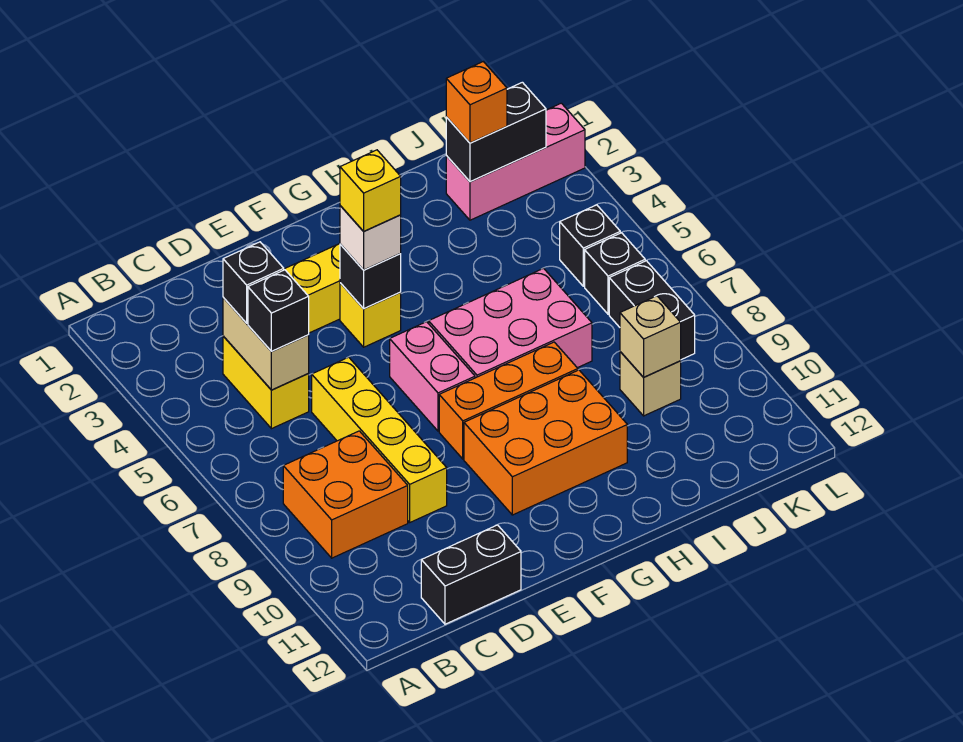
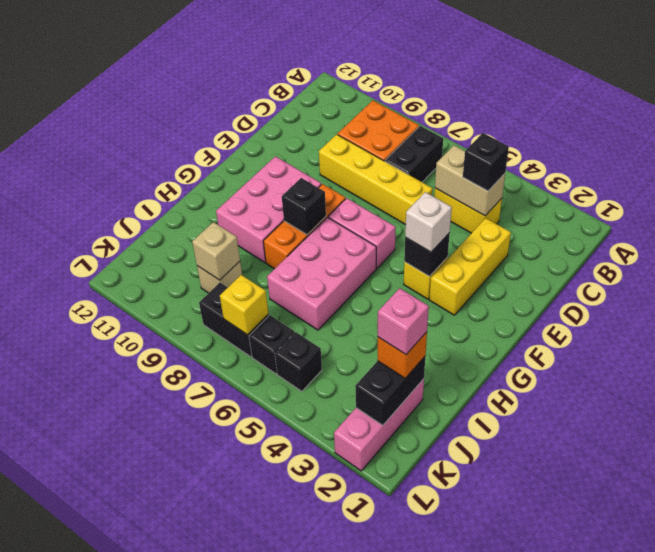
black 1x1 brick [248,270,309,351] -> black 1x1 brick moved to [282,178,326,234]
black 1x2 brick [421,525,521,624] -> black 1x2 brick moved to [385,126,443,182]
yellow 1x1 brick [340,150,401,231] -> yellow 1x1 brick moved to [220,275,268,335]
orange 2x3 brick [464,370,627,515] -> pink 2x3 brick [216,156,321,263]
none -> pink 1x1 brick [378,288,429,354]

